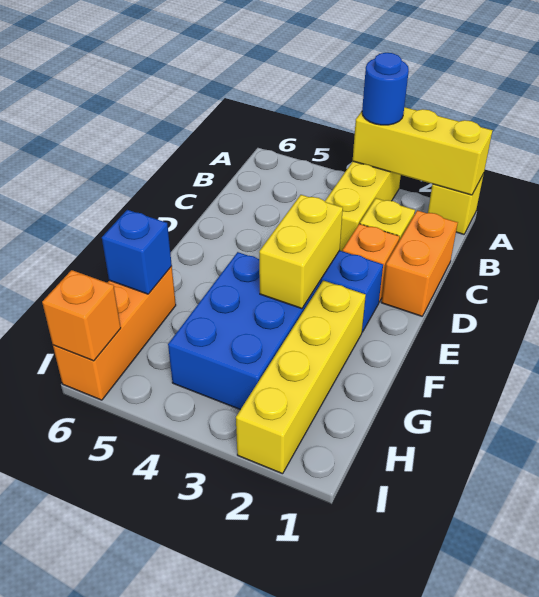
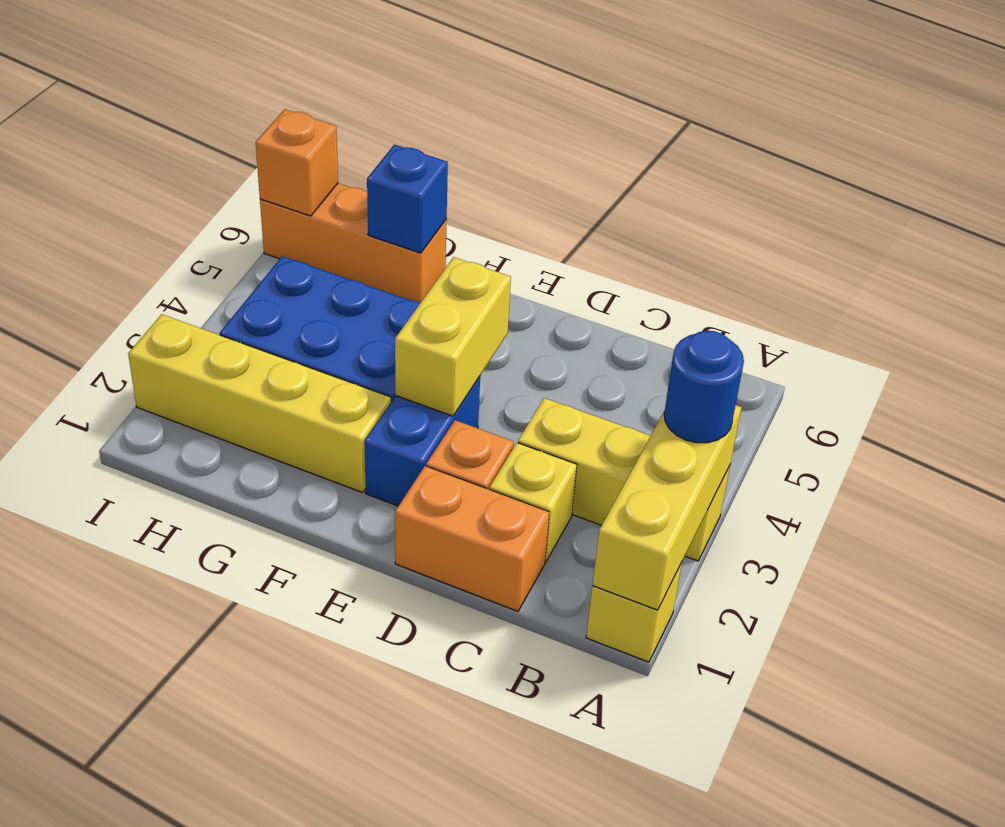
yellow 1x2 brick [259,195,343,309] -> yellow 1x2 brick turned to [395,257,511,416]

